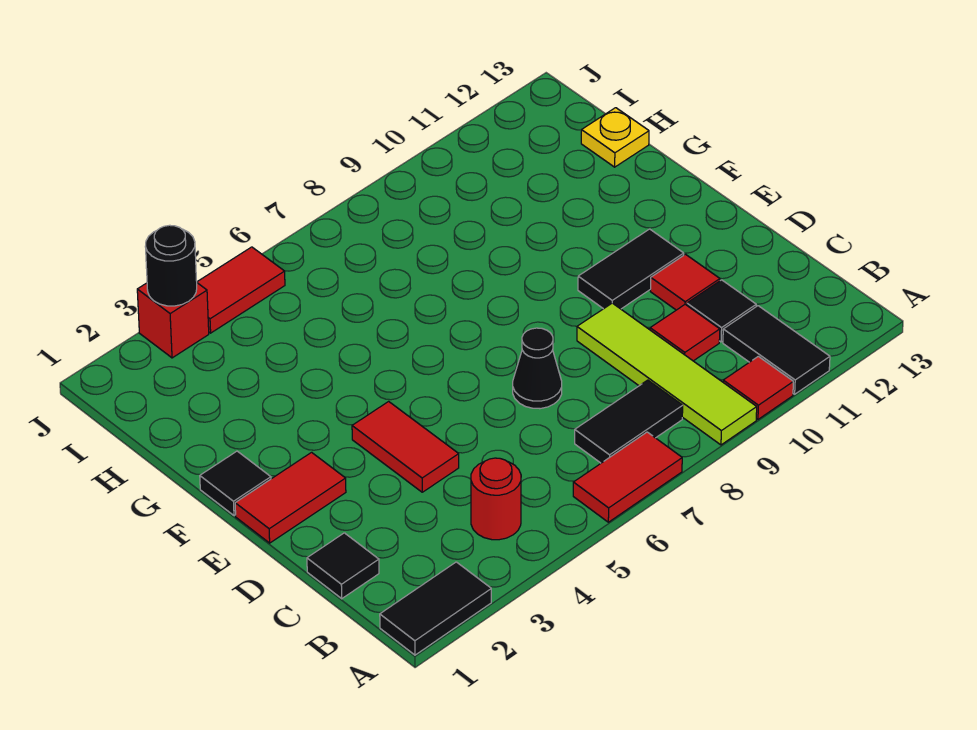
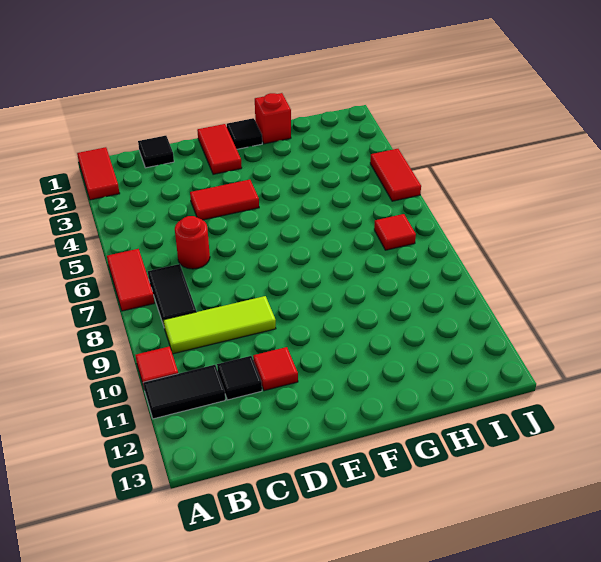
black 1x2 tile [380,562,491,655] -> red 1x2 tile [77,147,120,200]
lime 1x4 tile [577,303,757,445] -> lime 1x3 tile [163,296,276,354]
red 1x1 round brick [471,458,521,540] -> red 1x1 round brick moved to [175,216,210,269]
red 1x1 tile [650,304,720,361] -> red 1x1 tile moved to [374,214,416,250]
black 1x1 cone [513,328,562,409] -> none
black 1x2 tile [578,229,684,309] -> none
yellow 1x1 plate [581,108,649,167] -> none
red 1x1 brick [137,283,209,358] -> red 1x1 brick moved to [255,93,291,144]
black 1x1 round brick [145,225,197,306] -> none

